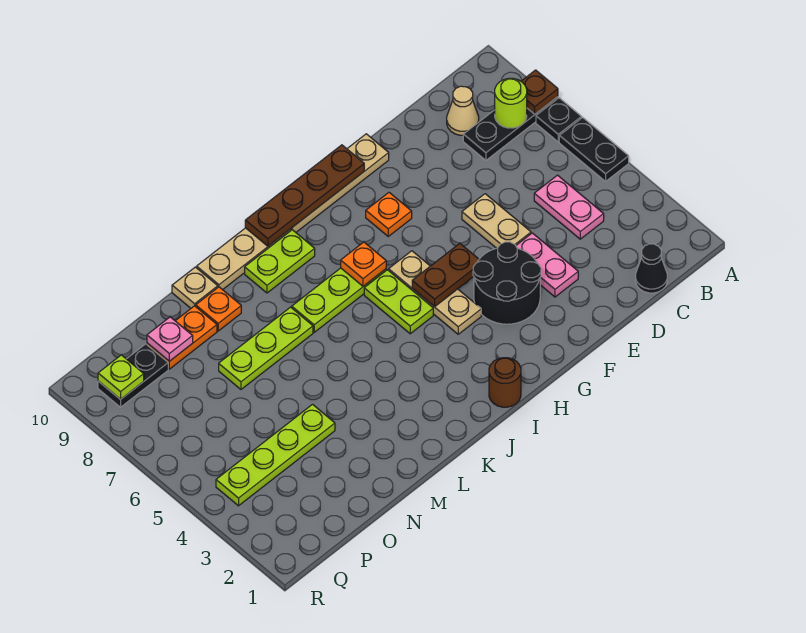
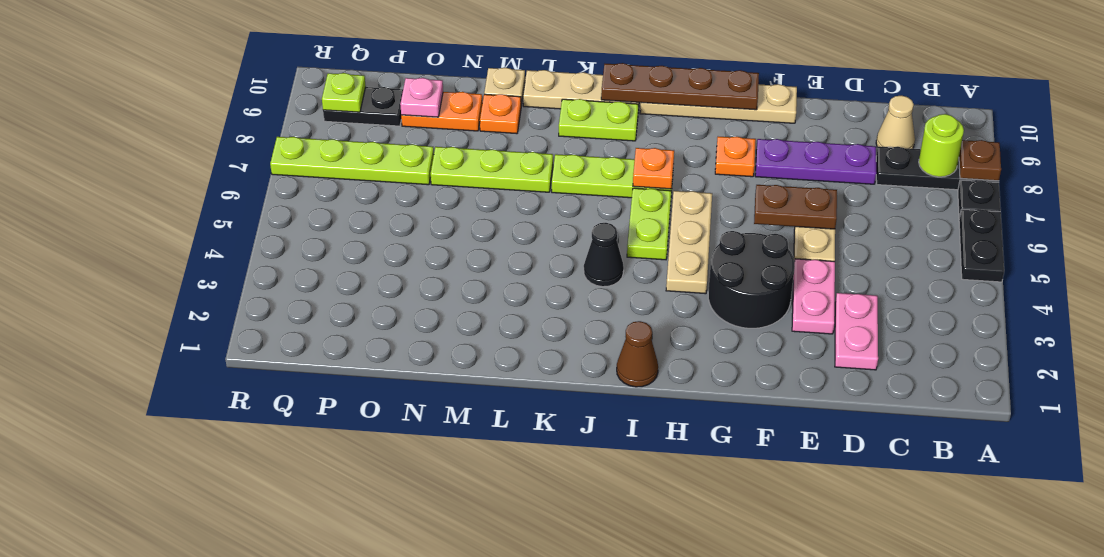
black 1x1 cone [635,244,667,293] -> black 1x1 cone moved to [584,223,624,287]
pink 1x2 plate [534,175,604,239] -> pink 1x2 plate moved to [835,293,878,370]
none -> purple 1x3 plate [755,139,876,184]
brown 1x2 plate [412,244,479,307] -> brown 1x2 plate moved to [754,185,837,229]
brown 1x1 round brick [489,358,521,407] -> brown 1x1 cone [617,321,658,387]
lime 1x4 plate [216,404,335,506] -> lime 1x4 plate moved to [270,137,434,185]

